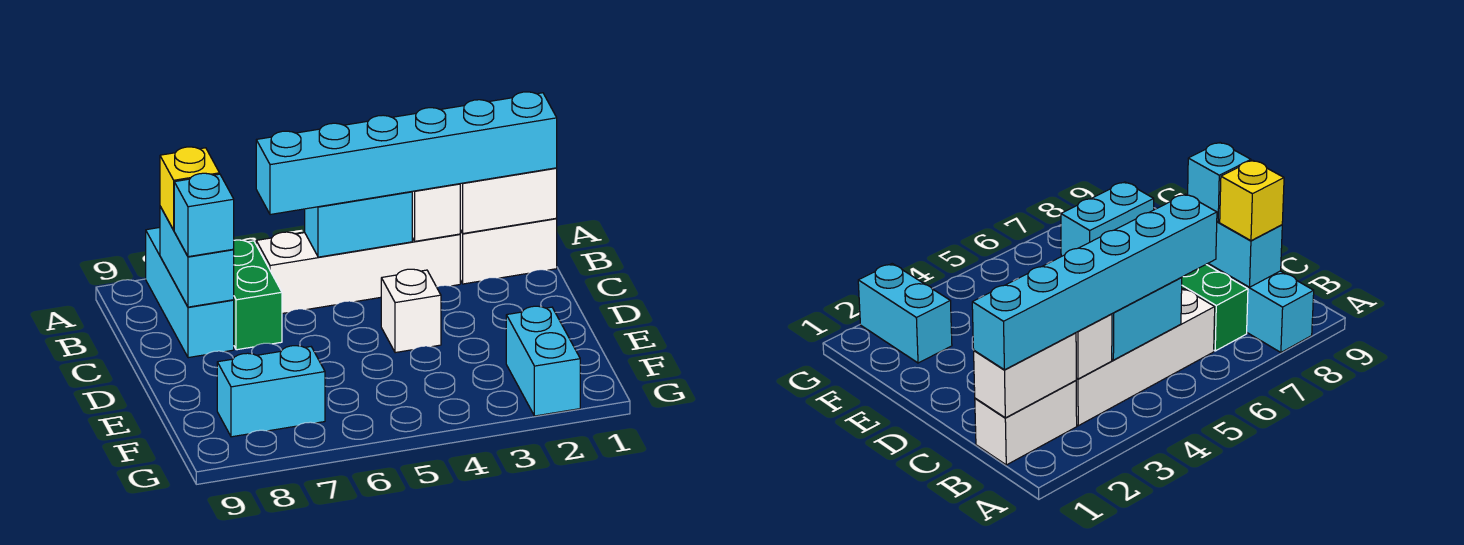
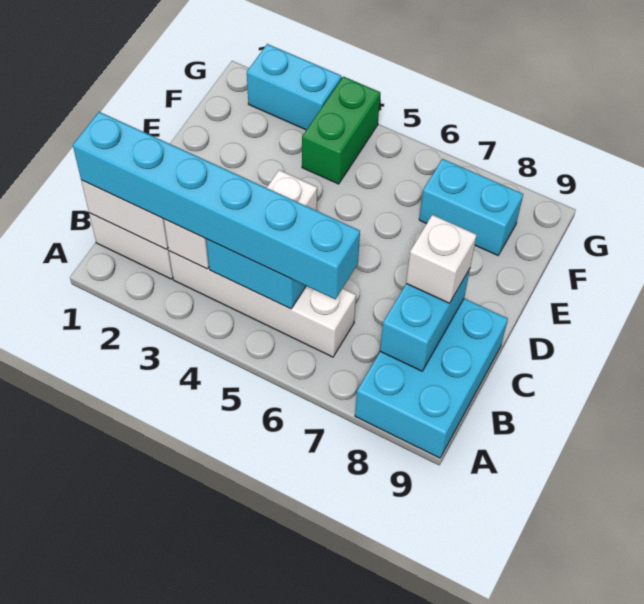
cyan 1x3 brick [146,227,234,358] -> cyan 2x3 brick [355,299,508,458]
green 1x2 brick [234,240,282,350] -> green 1x2 brick moved to [302,77,380,184]
yellow 1x1 brick [160,147,219,230] -> none
cyan 1x1 brick [174,173,234,257] -> white 1x1 brick [406,215,477,303]
cyan 1x2 brick [506,306,580,416] -> cyan 1x2 brick turned to [247,44,341,130]

